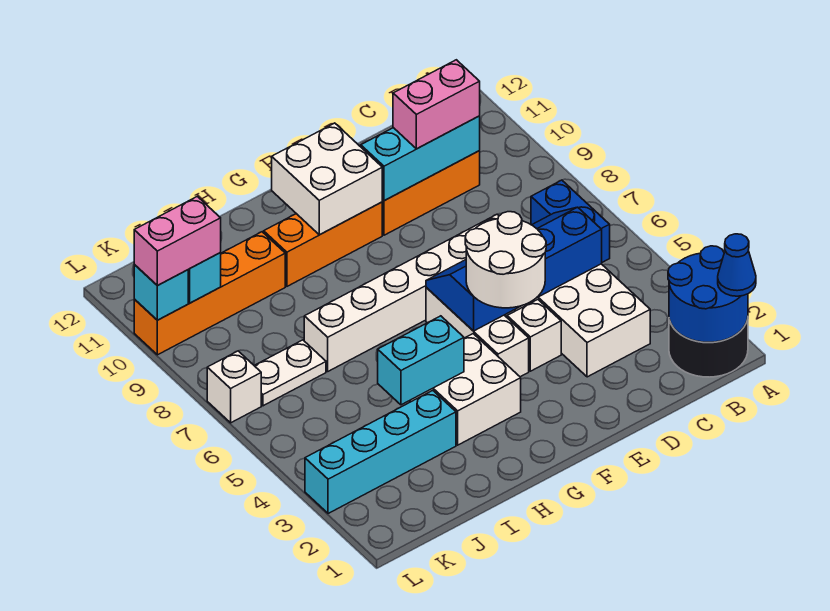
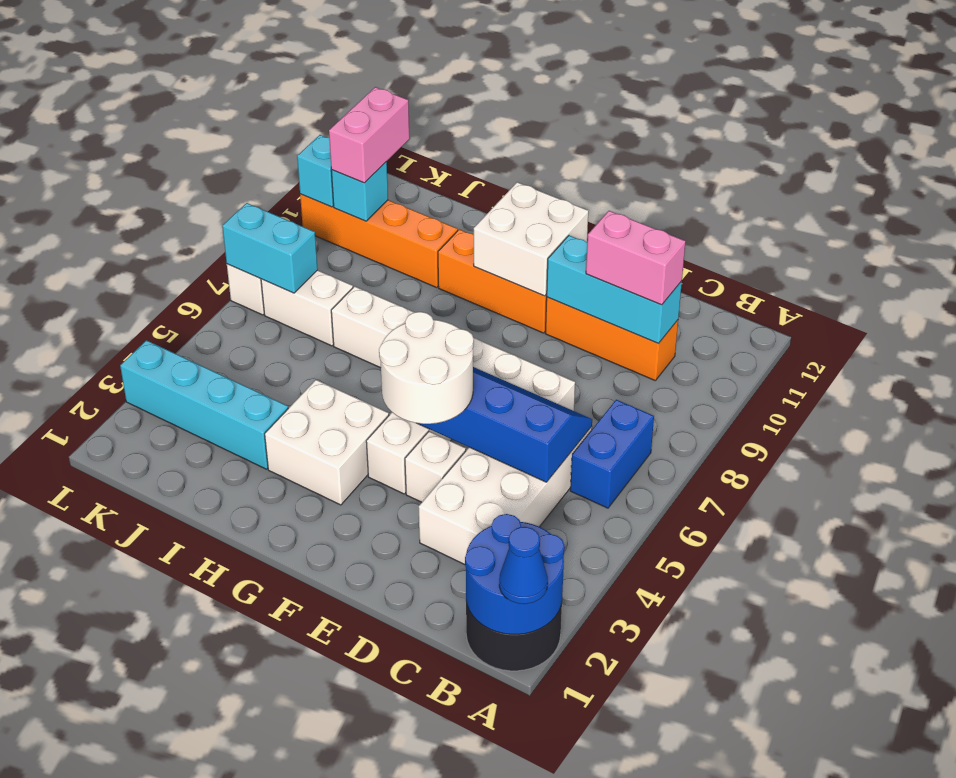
cyan 1x2 brick [378,316,464,405] -> cyan 1x2 brick moved to [222,203,318,293]
white 1x2 plate [254,340,326,406] -> white 1x2 brick [261,270,353,346]
pink 1x2 brick [134,196,221,286] -> pink 1x2 brick turned to [329,87,409,183]

